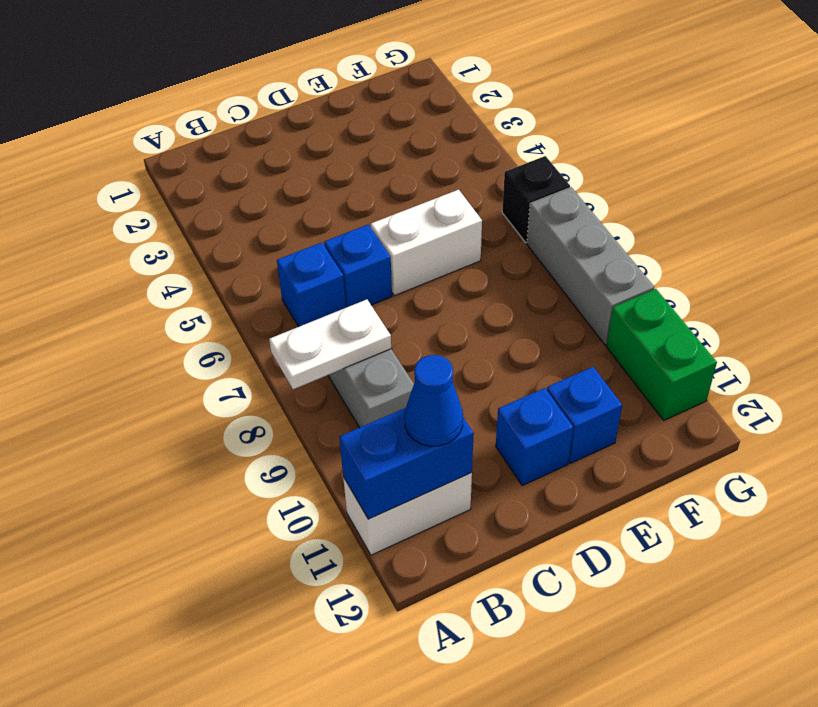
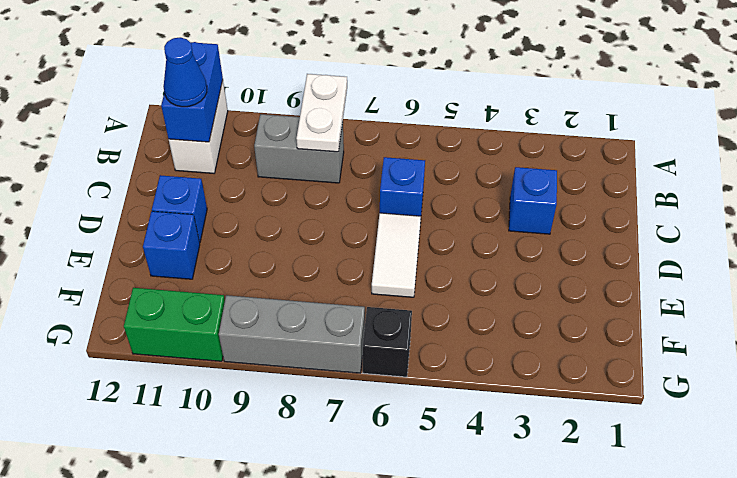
blue 1x1 brick [277,242,346,327] -> blue 1x1 brick moved to [509,167,557,234]
white 1x2 brick [371,190,482,296] -> white 1x2 tile [372,213,421,297]

